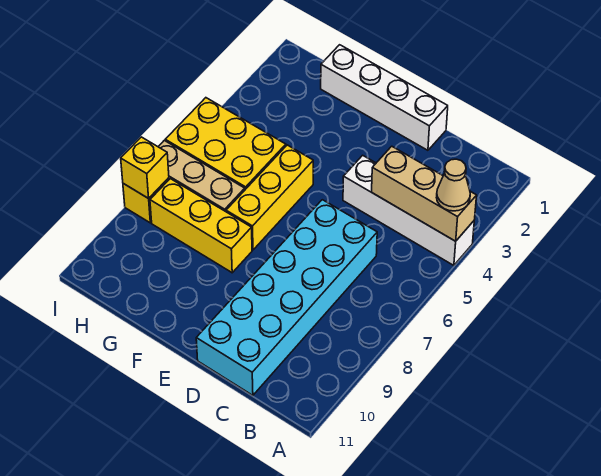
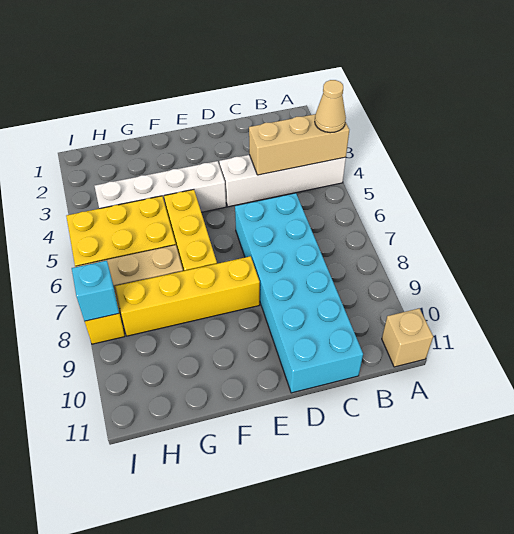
none -> tan 1x1 brick [382,308,433,367]
white 1x4 brick [321,45,448,150] -> white 1x4 brick moved to [95,161,226,212]
yellow 1x3 brick [150,179,252,273] -> yellow 1x4 brick [115,256,260,336]
yellow 1x1 brick [121,137,169,199] -> cyan 1x1 brick [72,261,119,321]

